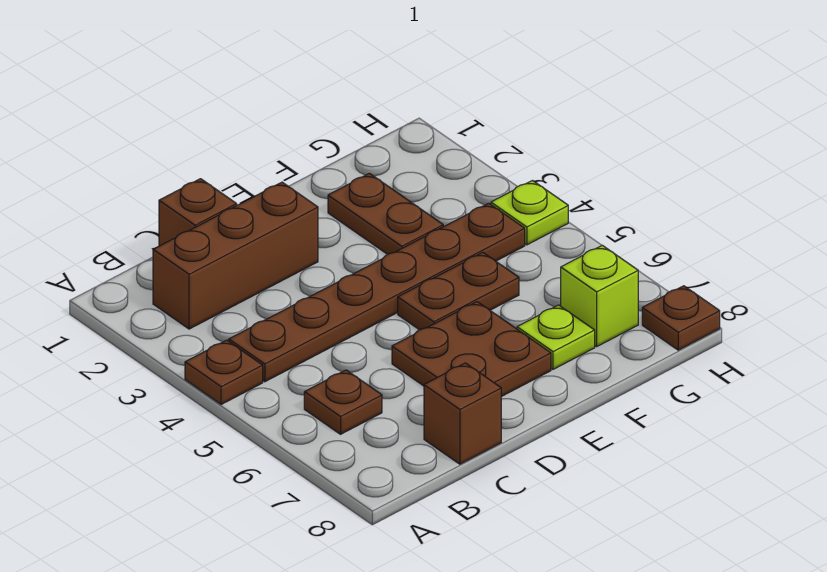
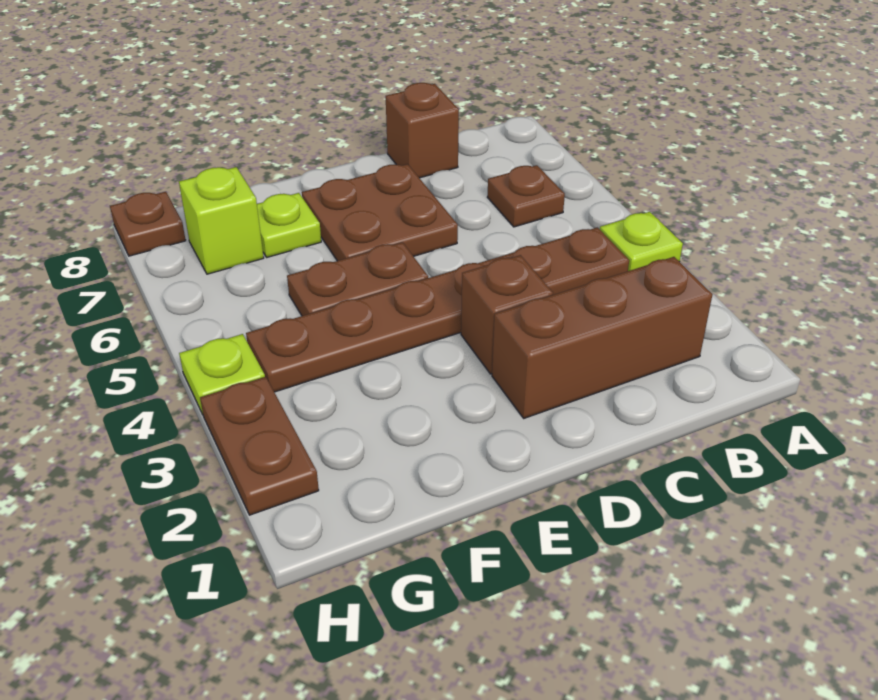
brown 1x1 plate [185,340,263,405] -> lime 1x1 plate [600,212,683,271]
brown 1x1 brick [159,179,237,246] -> brown 1x1 brick moved to [461,255,553,374]
brown 1x2 plate [328,173,443,254] -> brown 1x2 plate moved to [200,377,319,515]

